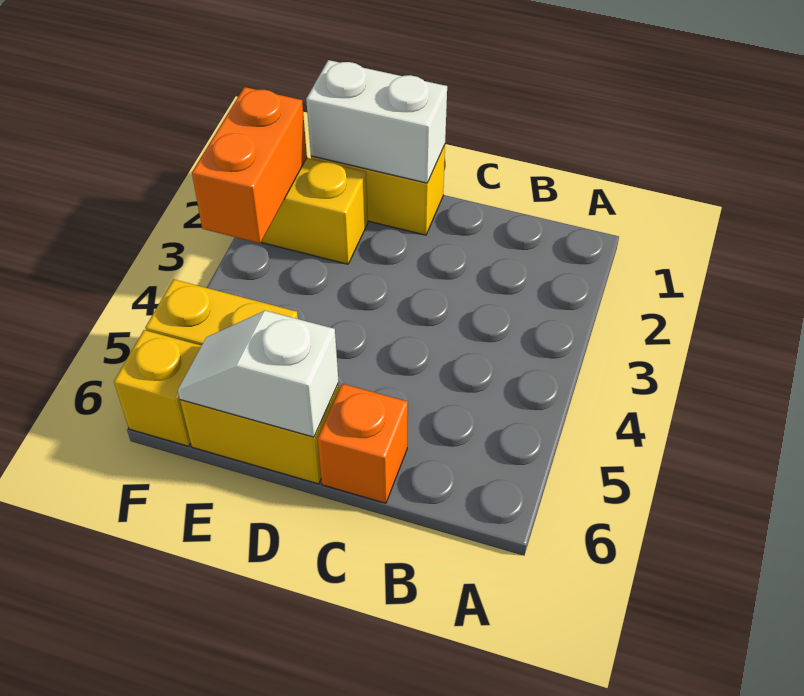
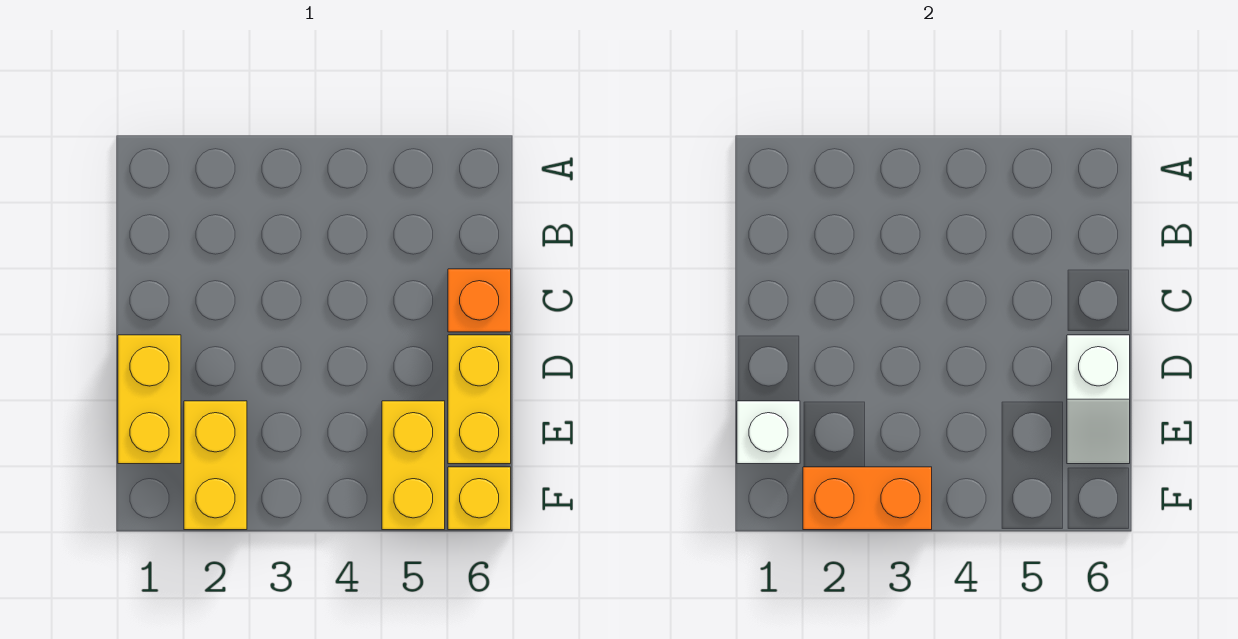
white 1x2 brick [306,60,447,183] -> white 1x1 brick [737,401,800,464]

